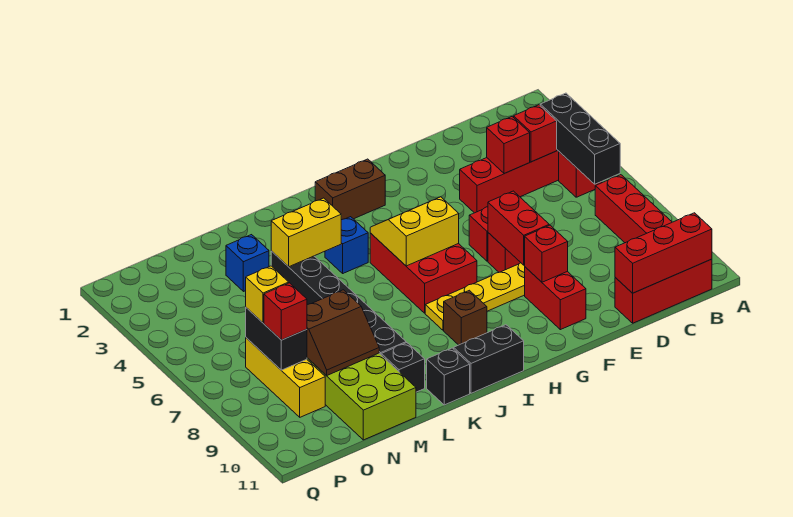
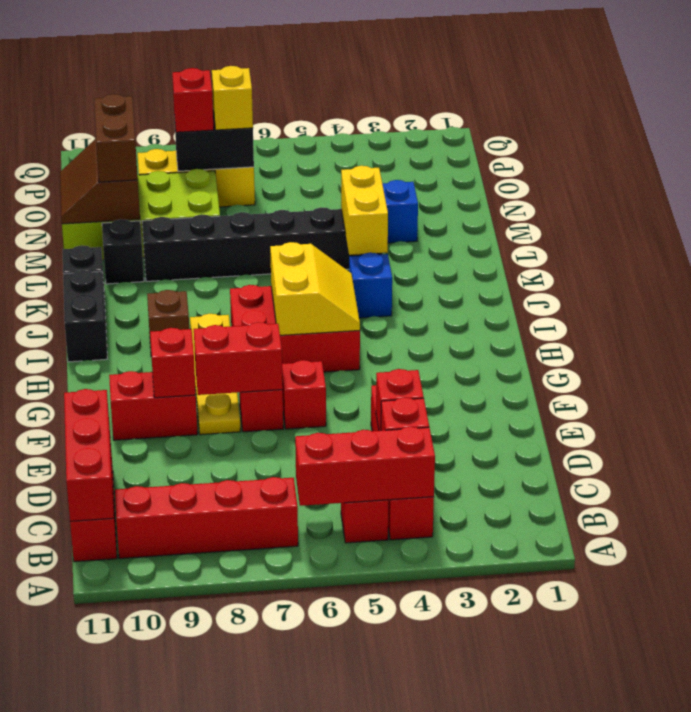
black 1x3 brick [540,93,620,184] -> red 1x3 brick [295,427,435,506]
brown 1x2 brick [315,159,385,220] -> brown 1x2 brick moved to [94,94,138,182]
brown 2x2 slope [307,290,379,376] -> brown 2x2 slope moved to [60,139,140,224]

